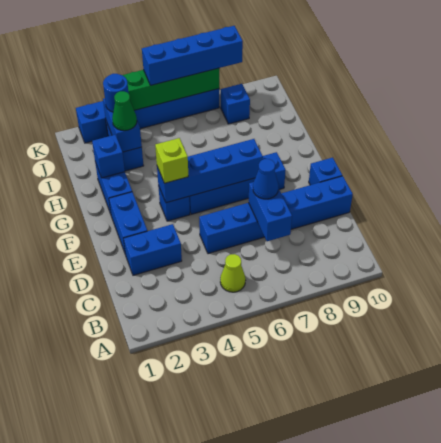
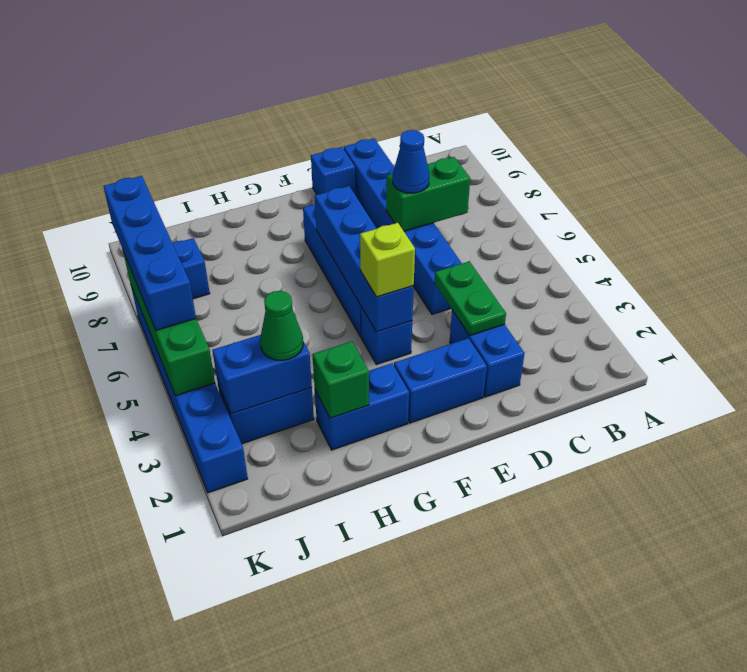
lime 1x1 cone [220,254,246,292] -> none
blue 1x2 brick [248,182,292,241] -> green 1x2 brick [386,157,470,231]
none -> green 1x2 plate [434,261,506,336]
blue 1x1 brick [92,135,125,178] -> green 1x1 brick [313,342,369,418]
blue 1x1 round brick [103,74,129,112] -> none

